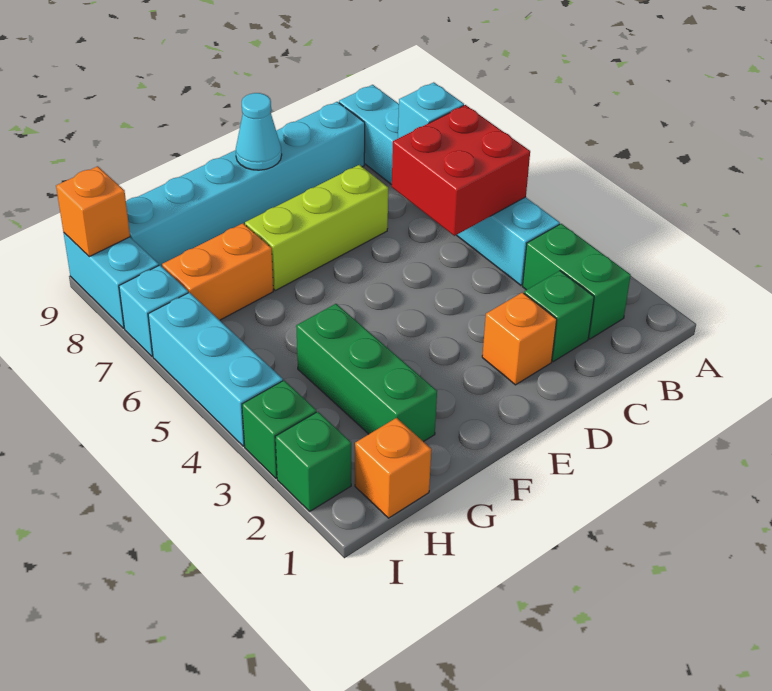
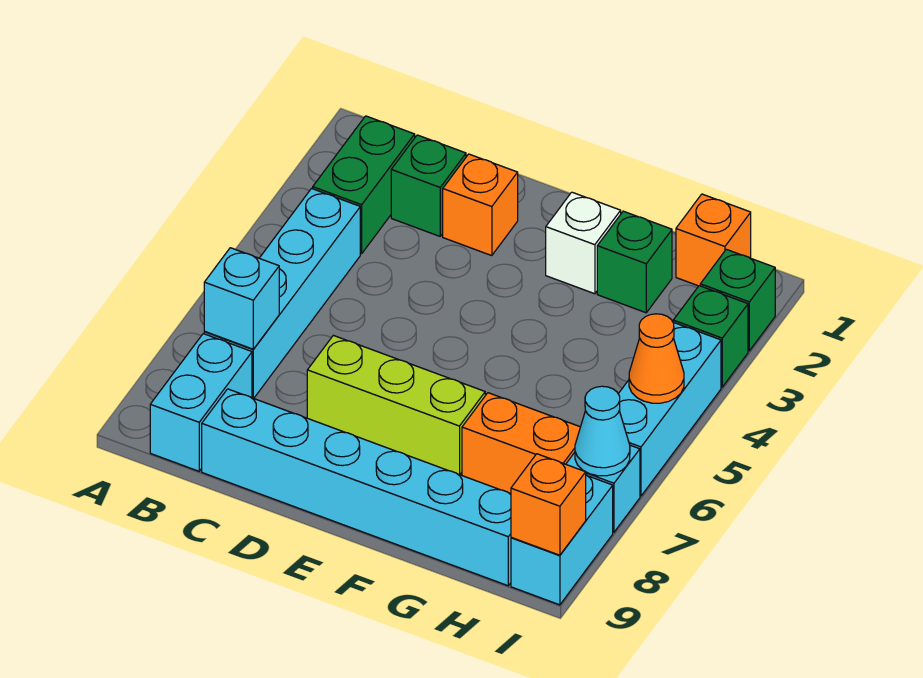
red 2x2 brick [392,105,530,236] -> none
cyan 1x1 cone [236,93,282,170] -> cyan 1x1 cone moved to [575,386,630,476]
none -> white 1x1 brick [546,192,621,294]
green 1x3 brick [296,304,437,442] -> green 1x1 brick [597,211,672,313]
none -> orange 1x1 cone [629,314,684,403]

